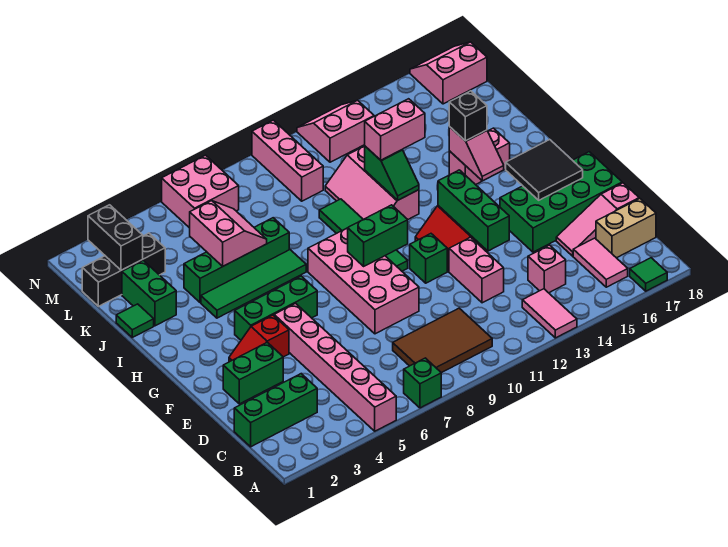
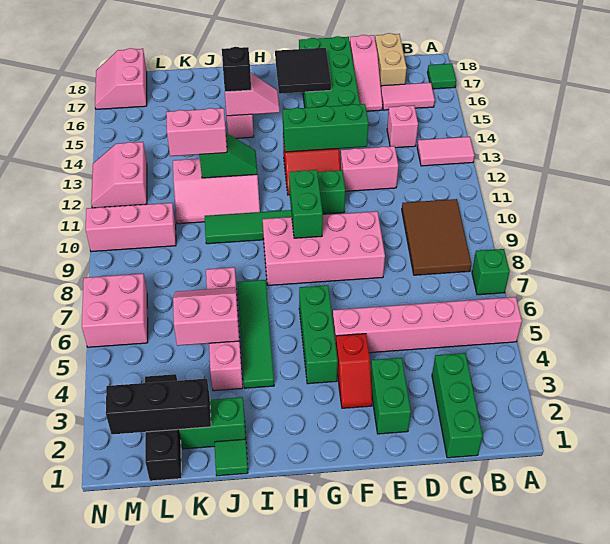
green 1x4 brick [184,218,289,303] -> pink 1x4 brick [206,267,243,391]
pink 1x2 brick [365,99,425,160] -> pink 1x2 brick turned to [166,108,227,156]
black 1x2 brick [88,205,143,270] -> black 1x3 brick [106,379,211,434]

